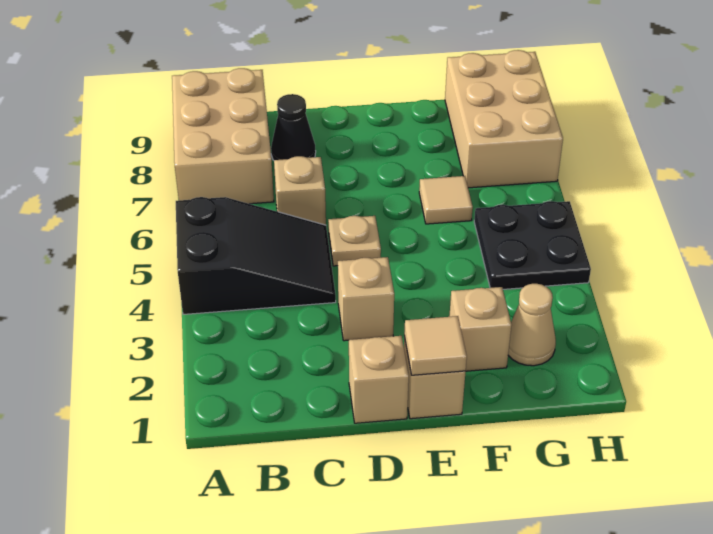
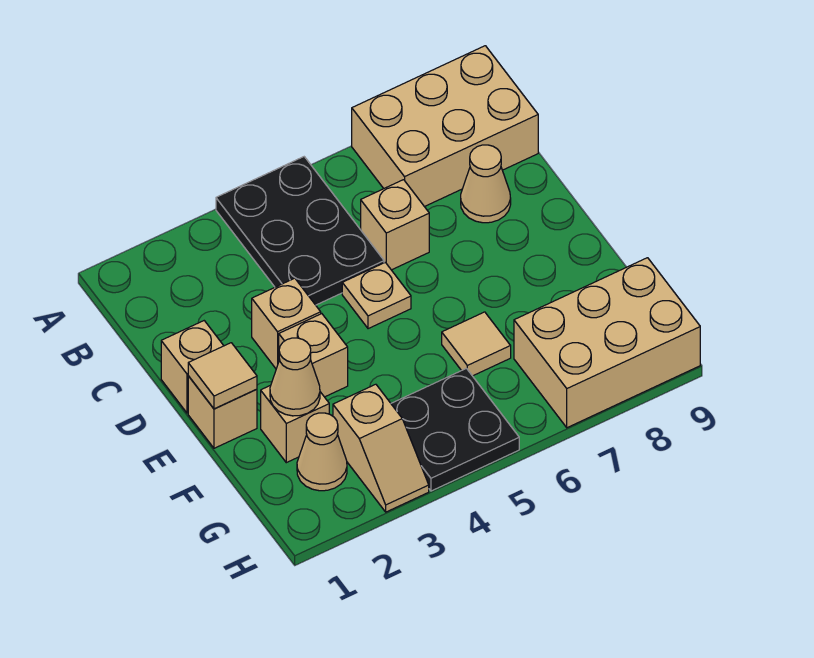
black 2x3 slope [176,197,336,314] -> black 2x3 plate [216,157,384,305]
black 1x1 cone [271,94,316,160] -> tan 1x1 cone [461,145,511,223]
none -> tan 1x1 brick [279,314,348,397]
none -> tan 1x1 cone [270,338,320,416]
none -> tan 1x2 slope [333,384,429,512]

